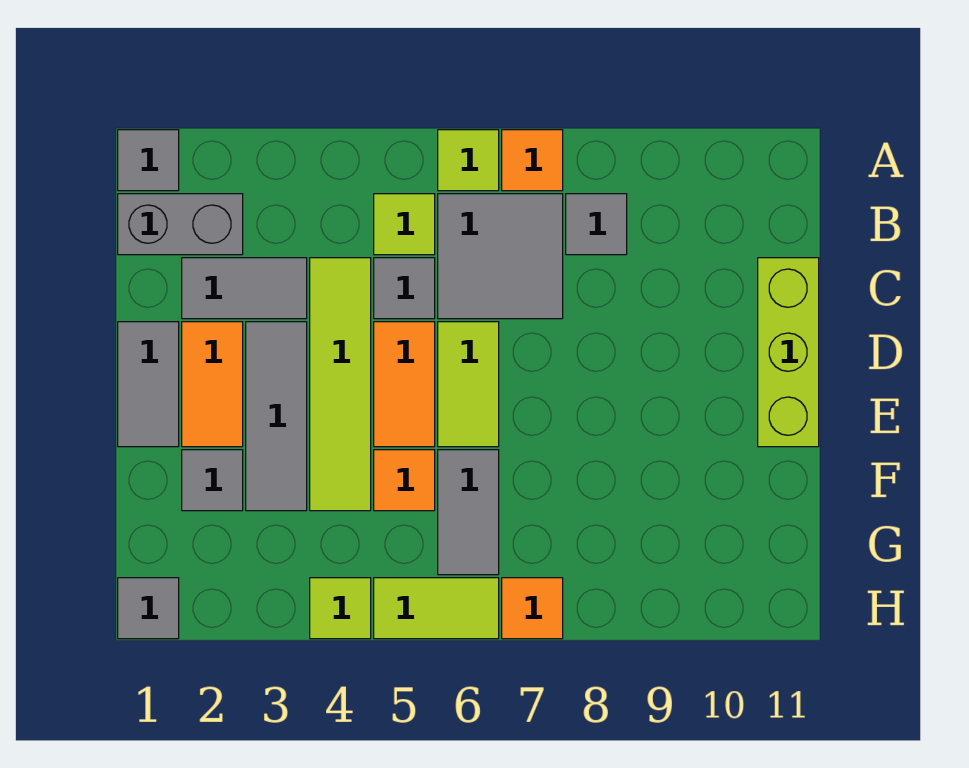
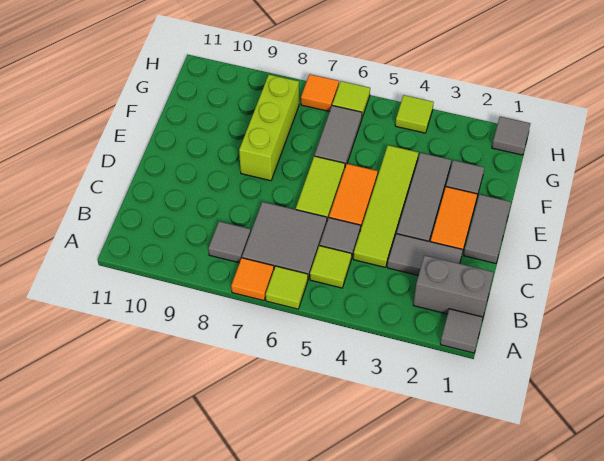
lime 1x3 brick [758,258,819,447] -> lime 1x3 brick moved to [239,75,299,181]
orange 1x1 tile [374,450,435,511] -> none
lime 1x2 tile [374,578,499,639] -> lime 1x1 tile [332,81,370,118]

